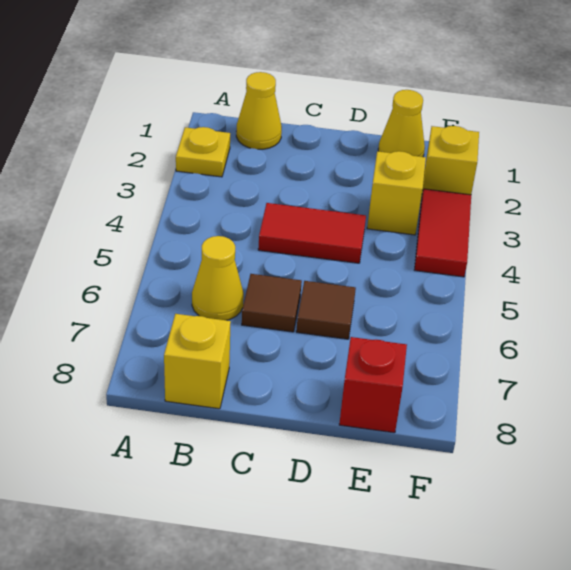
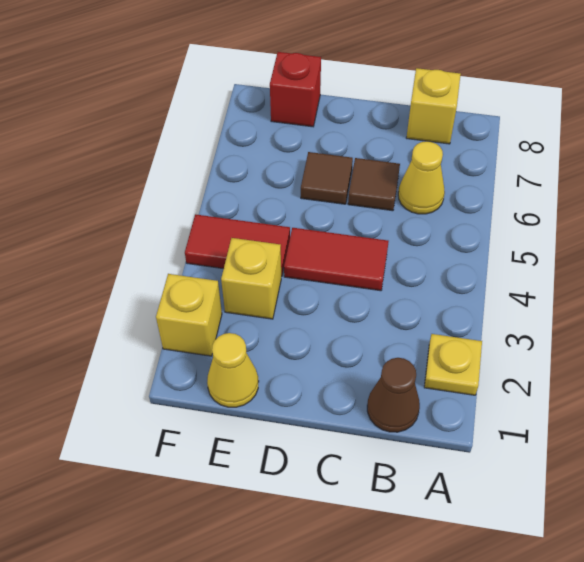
yellow 1x1 cone [236,72,282,149] -> brown 1x1 cone [367,358,420,432]
red 1x2 tile [415,189,471,277] -> red 1x2 tile turned to [185,214,290,277]

